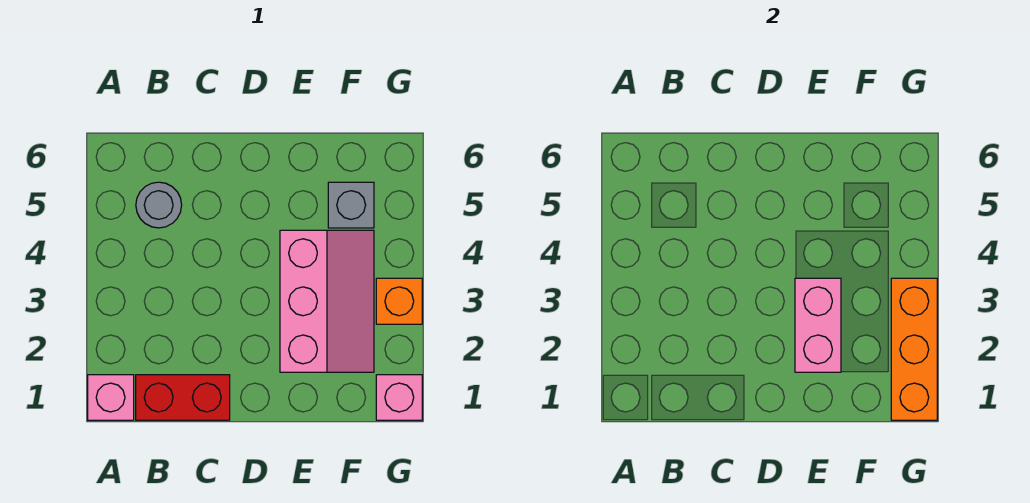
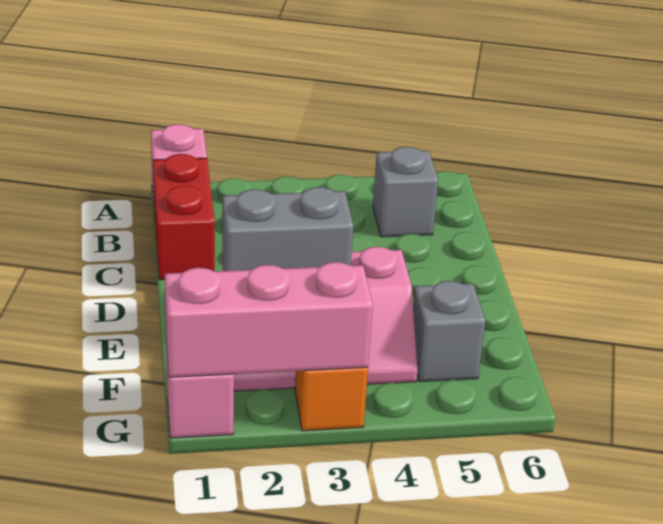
grey 1x1 round brick [136,182,182,228] -> grey 1x1 brick [373,147,438,237]
pink 1x2 brick [795,278,841,372] -> grey 1x2 brick [222,187,353,271]
orange 1x3 brick [891,278,937,420] -> pink 1x3 brick [165,262,373,377]

